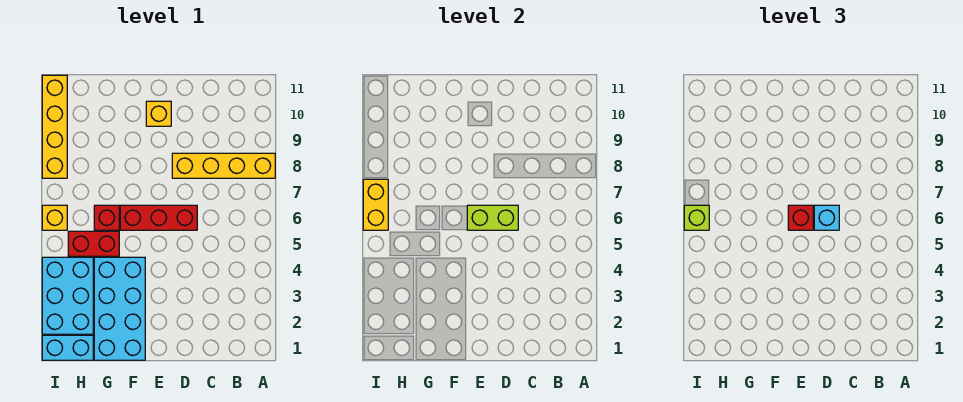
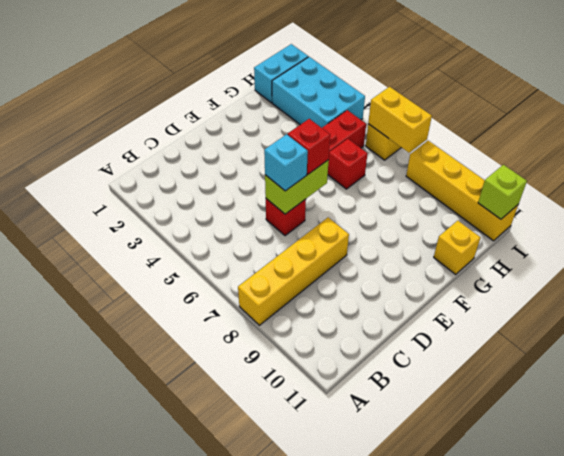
red 1x3 brick [120,205,197,230] -> red 1x1 brick [266,199,306,236]
yellow 1x1 brick [146,101,171,126] -> yellow 1x1 brick moved to [434,221,481,274]
cyan 2x4 brick [94,257,145,360] -> none
lime 1x1 brick [684,205,709,230] -> lime 1x1 brick moved to [478,165,527,219]

